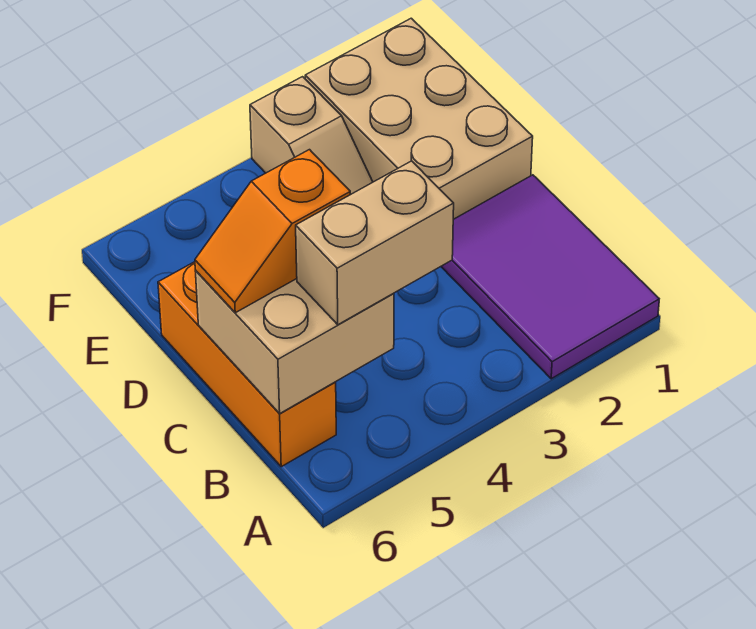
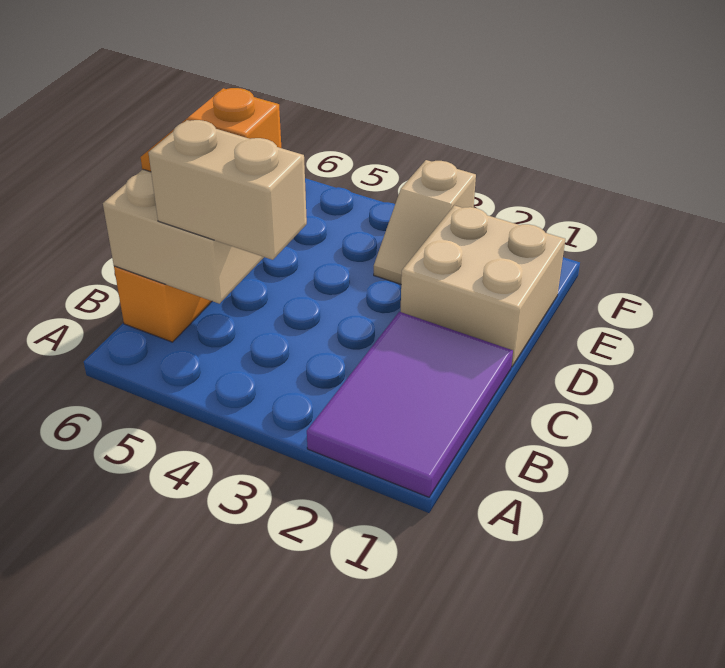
tan 2x3 brick [305,18,533,219] -> tan 2x2 brick [401,205,565,367]

